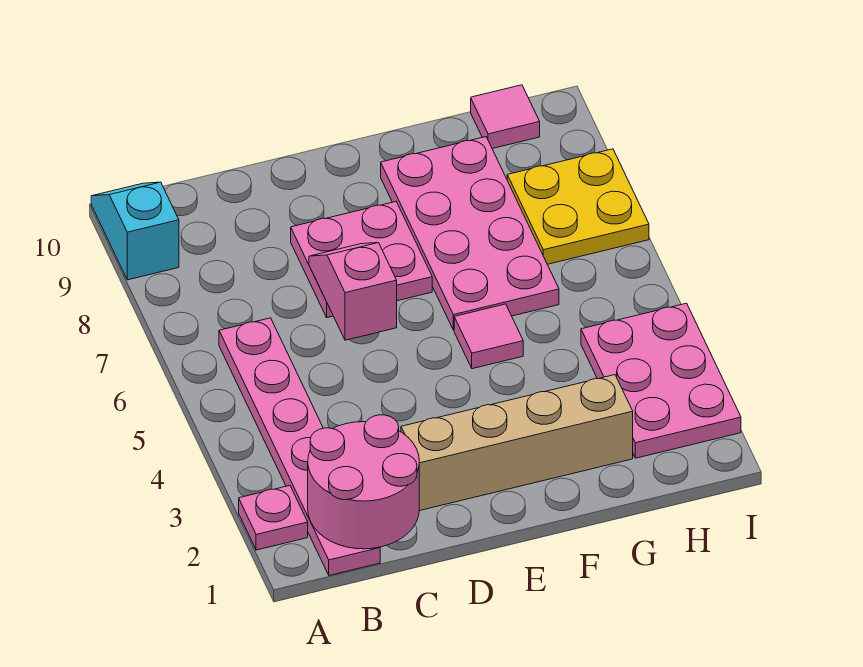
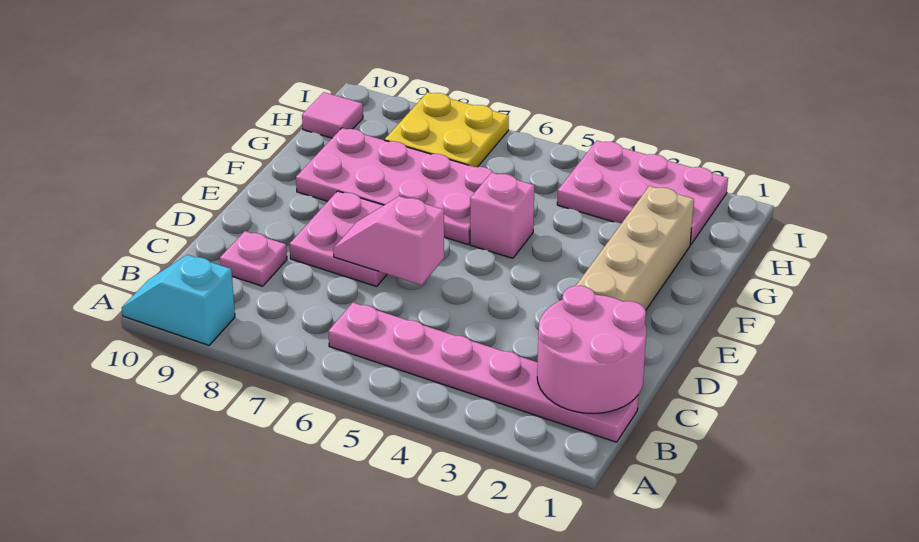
pink 1x1 plate [239,486,308,550] -> pink 1x1 plate moved to [220,231,287,286]
pink 1x1 tile [454,304,523,369] -> pink 1x1 brick [470,172,534,258]

